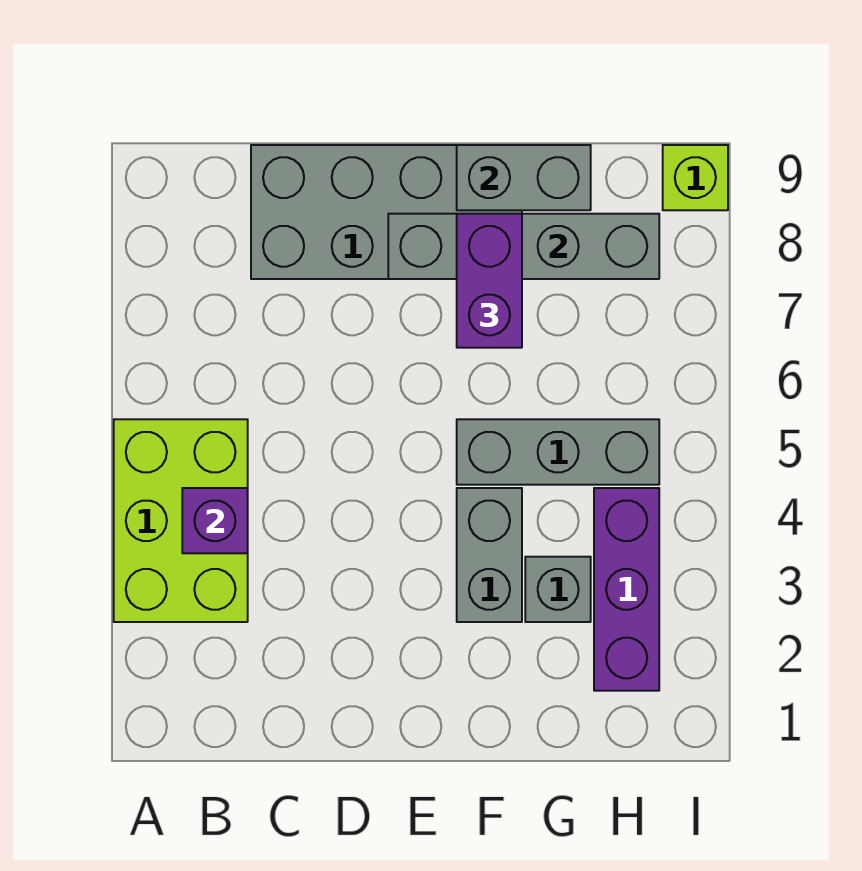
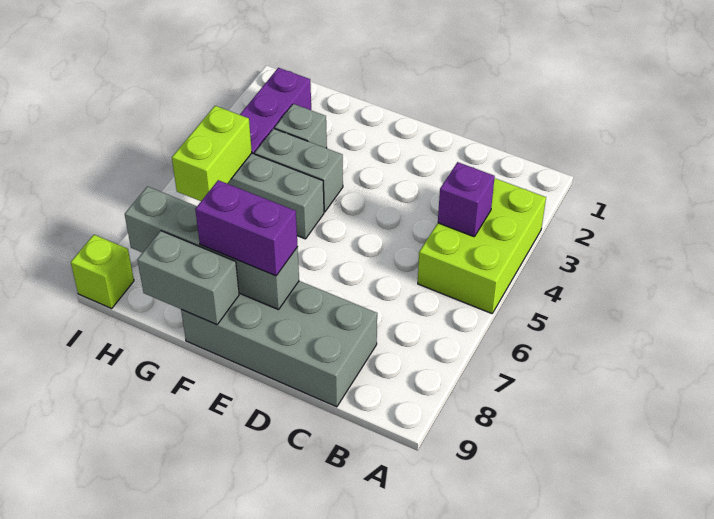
grey 1x2 brick [457,488,522,622] -> grey 1x2 brick turned to [255,129,343,212]
purple 1x2 brick [457,214,522,348] -> purple 1x2 brick turned to [195,180,298,276]
none -> lime 1x2 brick [172,106,252,201]

